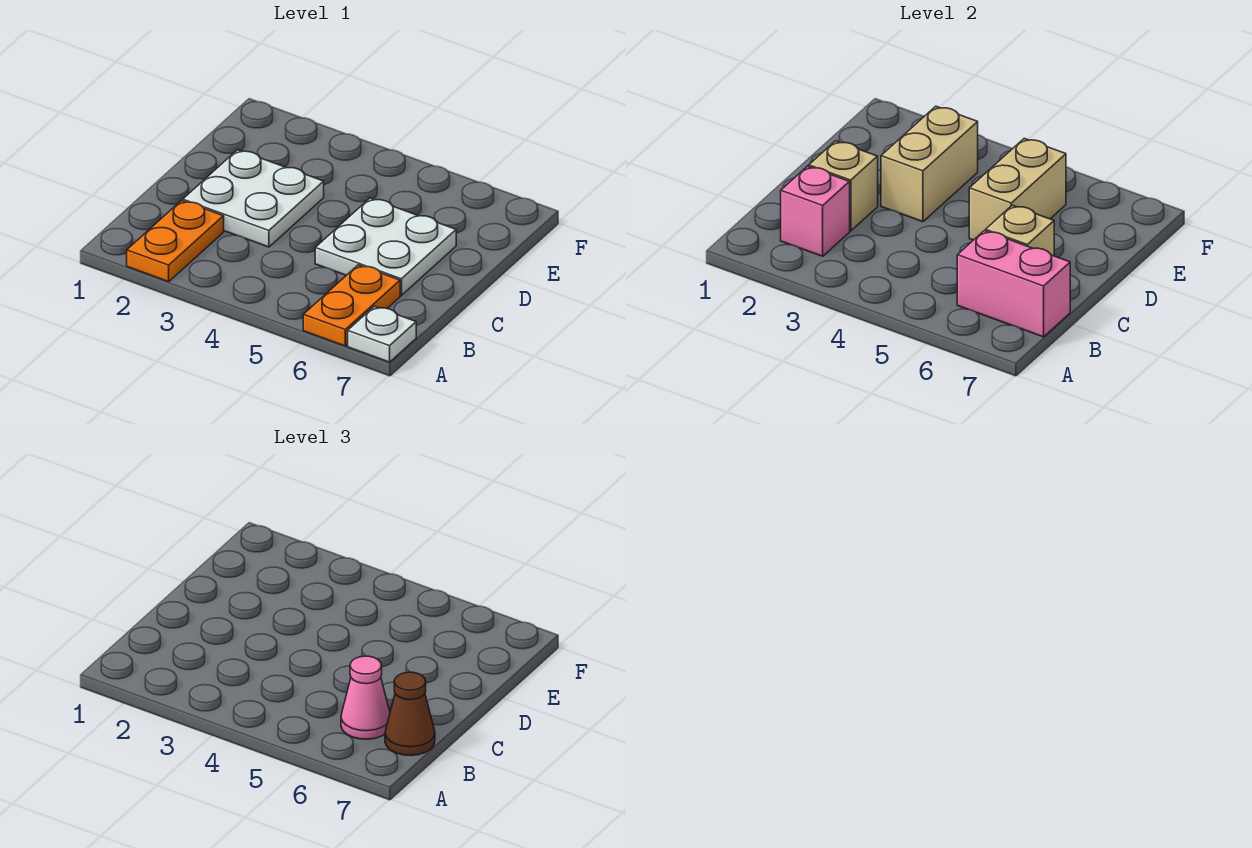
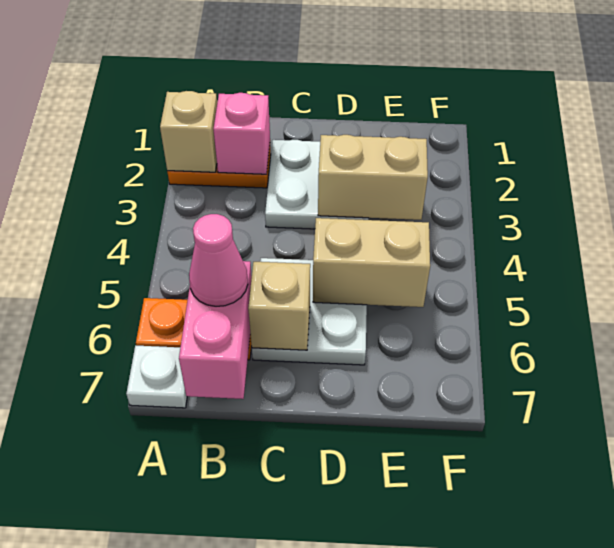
brown 1x1 cone [385,672,435,756] -> none
tan 1x1 brick [809,141,878,231] -> tan 1x1 brick moved to [160,91,217,172]

